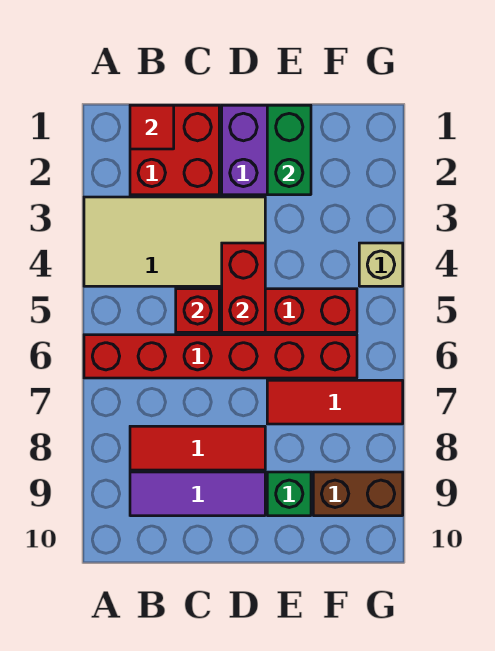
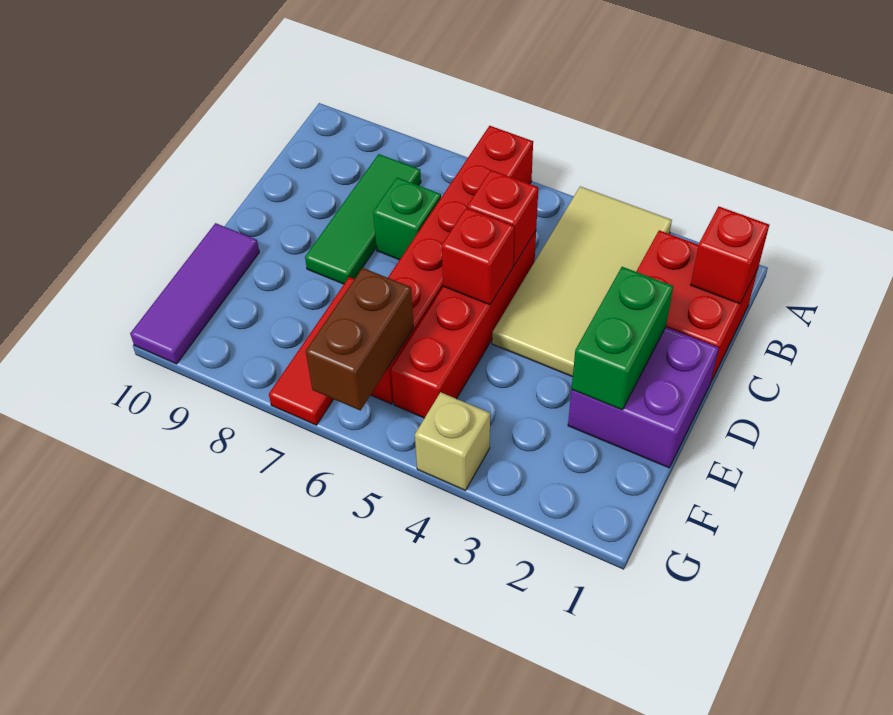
red 1x1 tile [130,105,174,149] -> red 1x1 brick [691,207,769,304]
red 1x3 tile [130,426,265,470] -> green 1x3 tile [305,154,421,284]
purple 1x3 tile [130,472,265,516] -> purple 1x3 tile moved to [130,223,259,364]
red 1x2 brick [222,243,265,332] -> red 1x1 brick [442,208,514,305]
green 1x2 brick [267,105,311,195] -> green 1x2 brick turned to [572,267,673,410]
green 1x1 brick [267,472,311,516] -> green 1x1 brick moved to [373,178,441,260]
brown 1x2 brick [313,472,403,516] -> brown 1x2 brick moved to [306,268,414,410]

